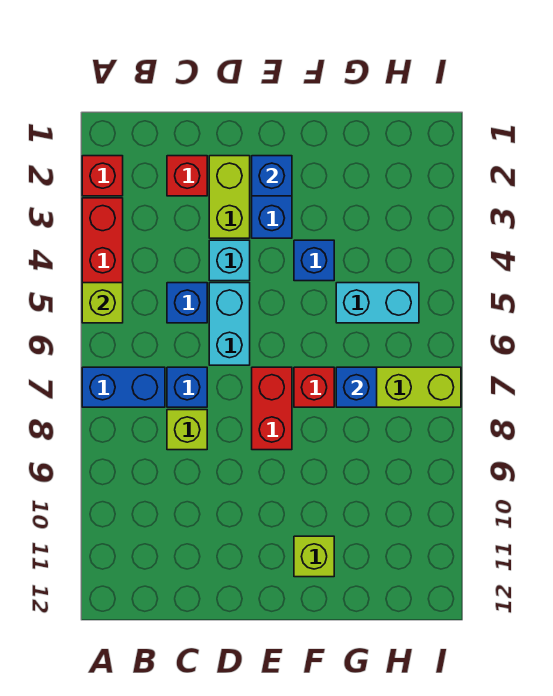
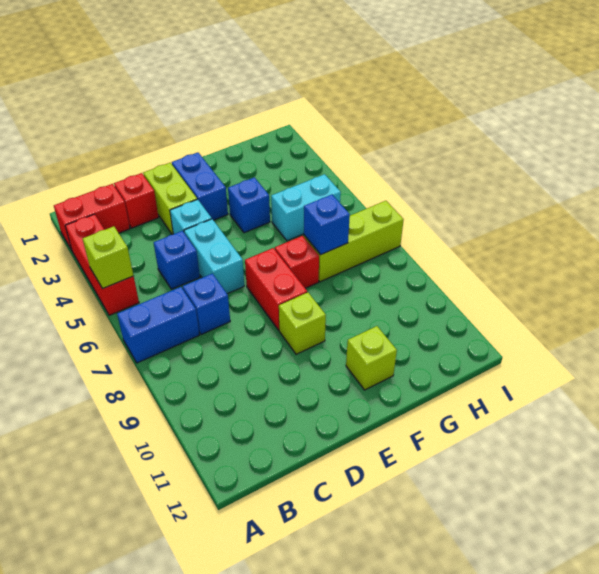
red 1x1 brick [82,156,123,196] -> red 1x2 brick [54,184,130,250]
lime 1x1 brick [167,410,207,450] -> lime 1x1 brick moved to [279,292,326,354]
blue 1x1 brick [252,156,292,196] -> none

